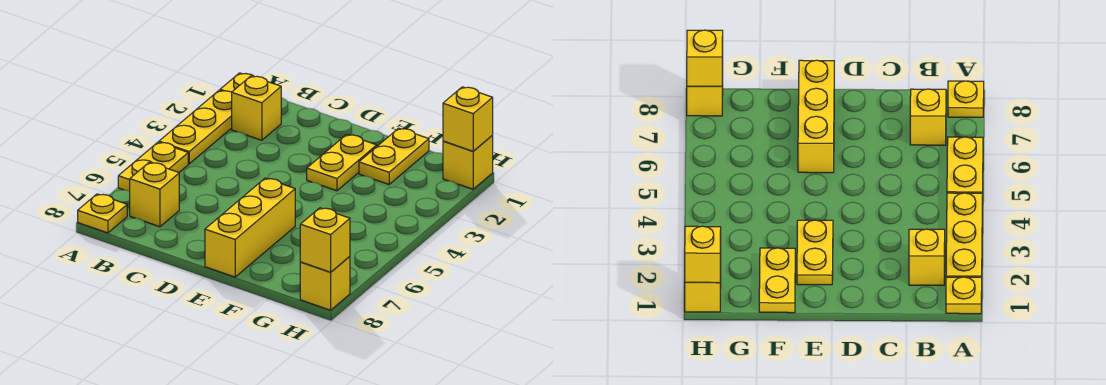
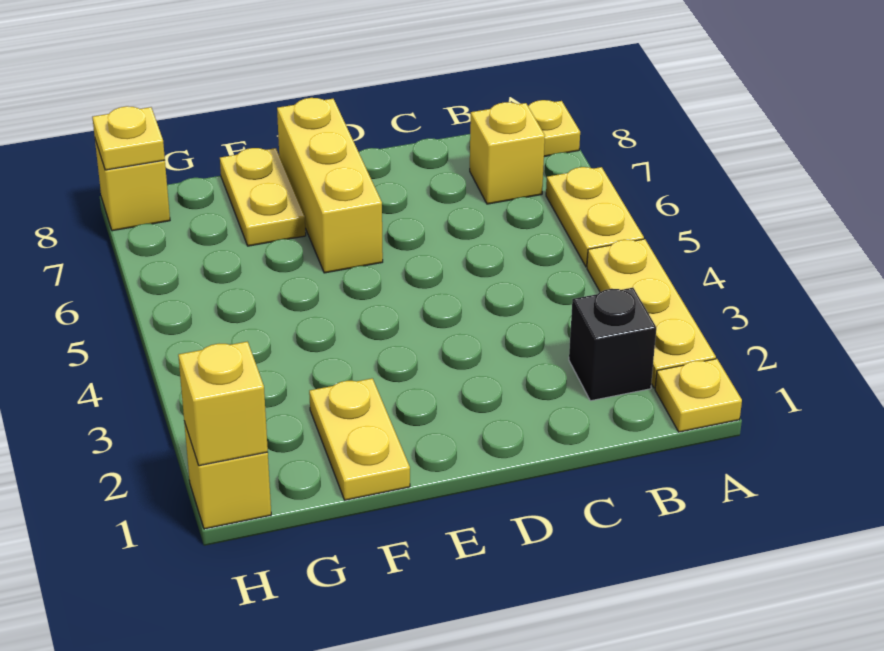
yellow 1x1 brick [232,76,281,140] -> black 1x1 brick [569,288,656,401]
yellow 1x2 plate [307,134,377,191] -> yellow 1x2 plate moved to [220,148,306,246]
yellow 1x1 brick [300,208,350,272] -> yellow 1x1 plate [92,106,165,170]

